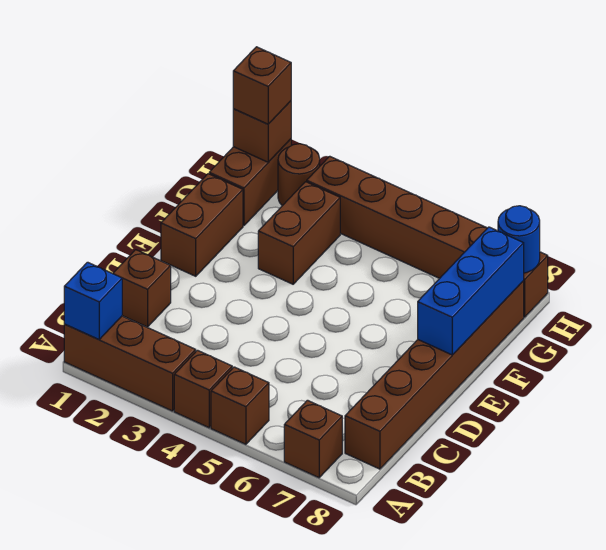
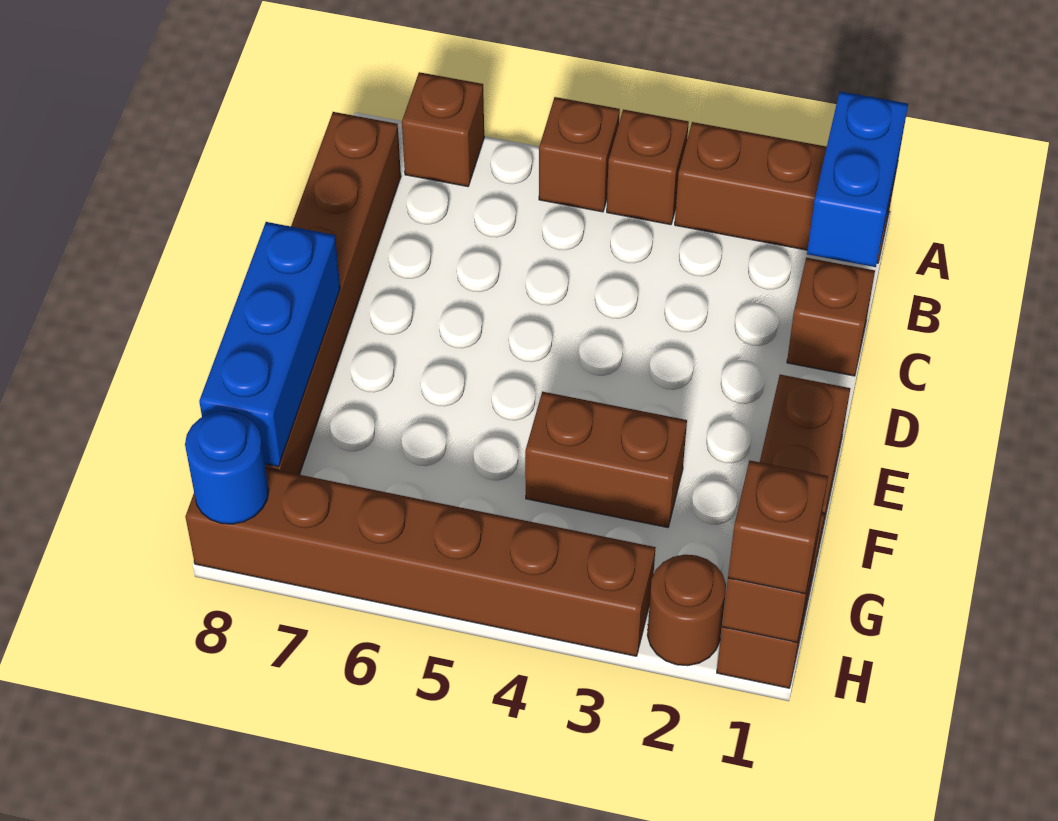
blue 1x1 brick [64,262,122,340] -> blue 1x2 brick [807,91,908,267]
brown 1x2 brick [258,182,340,284] -> brown 1x2 brick turned to [525,392,687,528]

